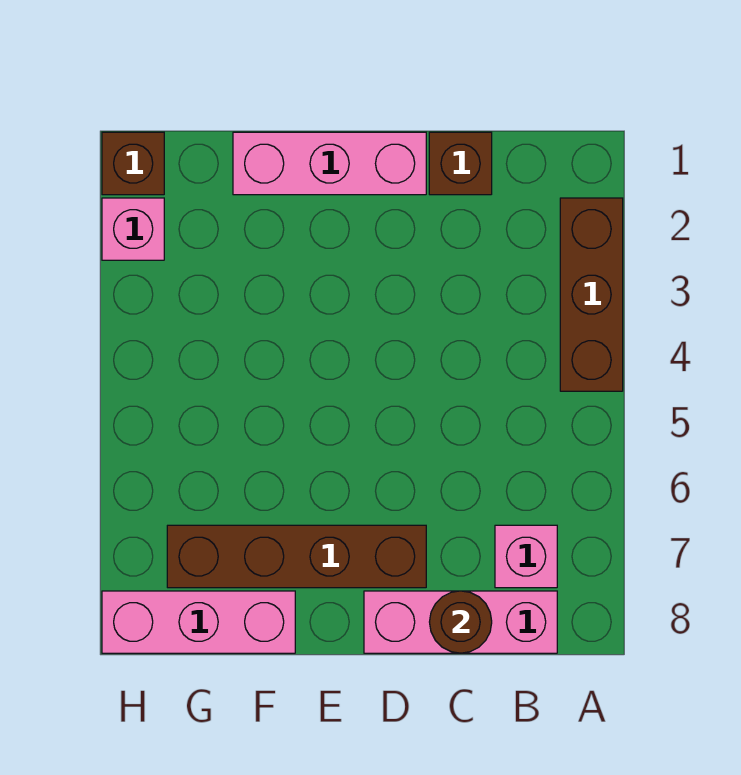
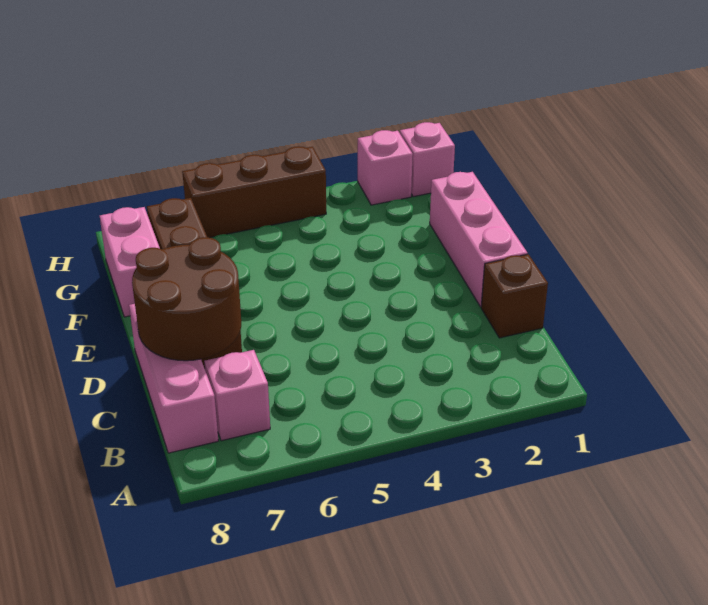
brown 1x3 brick [560,198,623,391] -> brown 1x3 brick moved to [182,146,326,238]
brown 1x1 round brick [430,591,492,653] -> brown 2x2 round brick [132,237,241,361]
pink 1x3 brick [102,591,295,653] -> pink 1x2 brick [100,207,160,317]
brown 1x1 brick [102,132,164,195] -> pink 1x1 brick [400,122,455,197]

